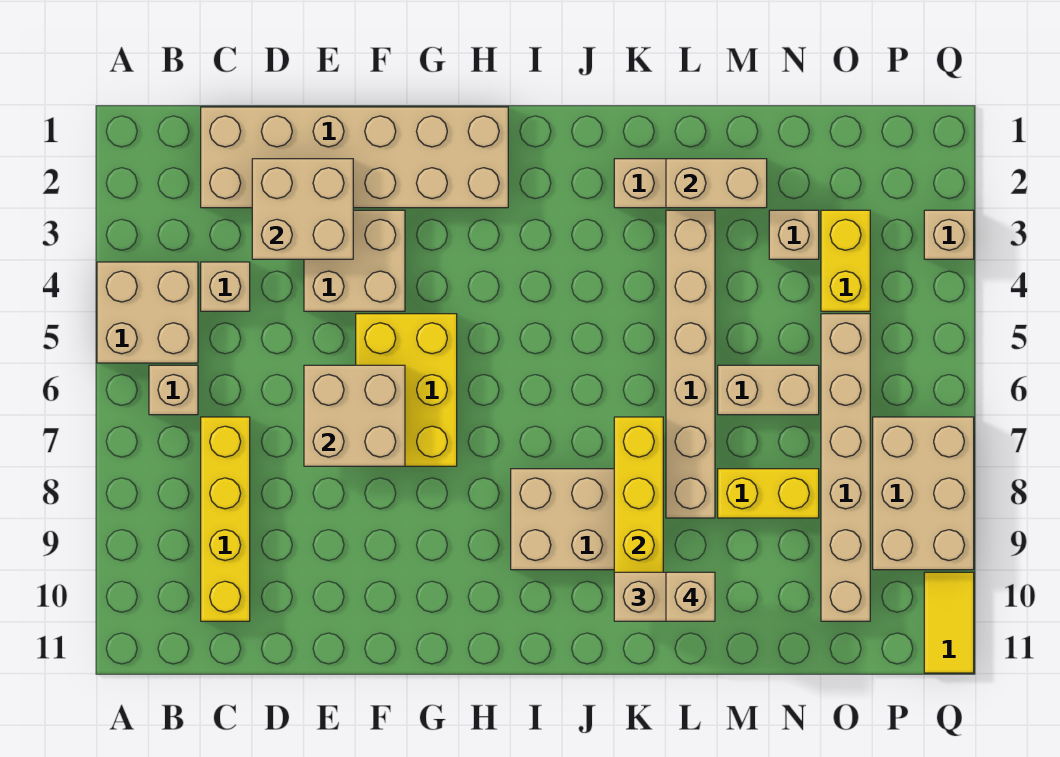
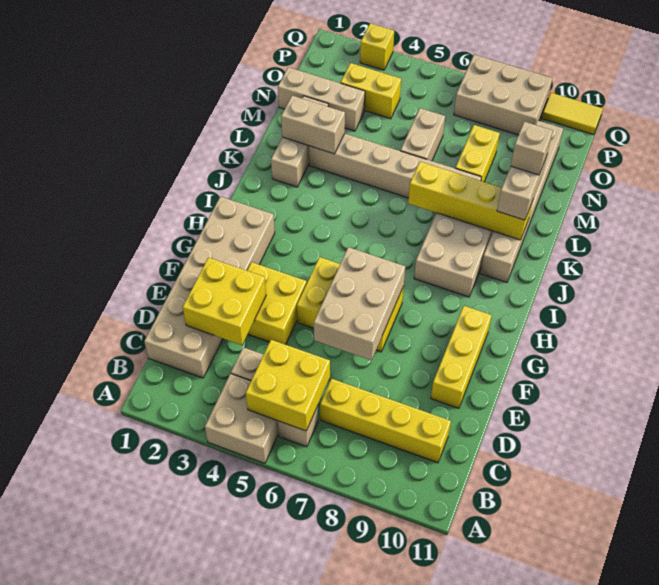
none -> yellow 2x2 brick [246,340,330,431]
tan 2x2 brick [252,159,353,259] -> yellow 2x2 brick [183,258,266,345]
tan 2x2 brick [304,210,405,311] -> yellow 2x2 brick [247,262,307,345]
tan 2x2 brick [304,365,405,466] -> tan 2x3 brick [314,247,405,360]
none -> yellow 1x3 brick [431,306,492,408]
tan 1x2 brick [666,159,767,208] -> tan 1x2 brick turned to [281,96,345,154]
tan 1x1 brick [769,210,819,259] -> tan 1x3 brick [278,67,365,131]
tan 1x6 brick [821,314,870,621] -> tan 1x6 brick turned to [480,120,563,282]
tan 1x1 brick [924,210,974,259] -> yellow 1x1 brick [360,23,394,70]

